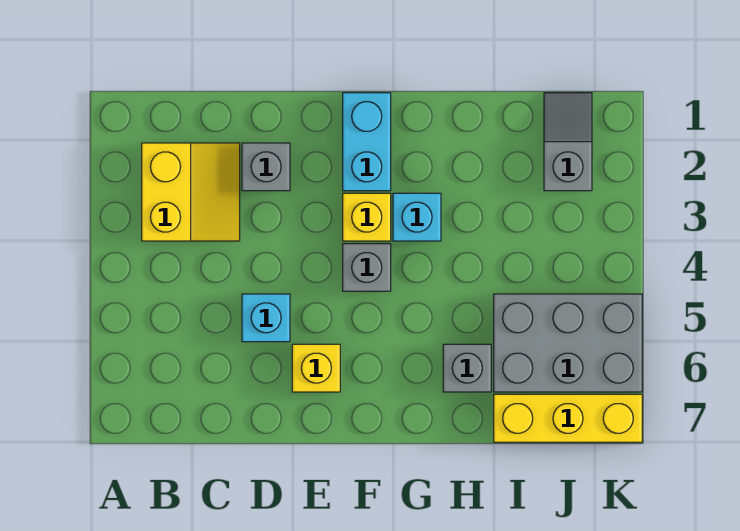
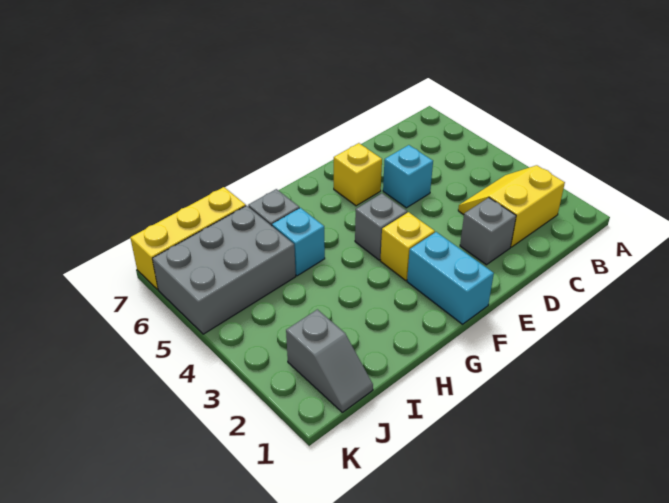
yellow 2x2 slope [142,143,240,241] -> yellow 2x2 slope turned to [458,165,565,247]
cyan 1x1 brick [393,193,441,241] -> cyan 1x1 brick moved to [272,208,325,276]

